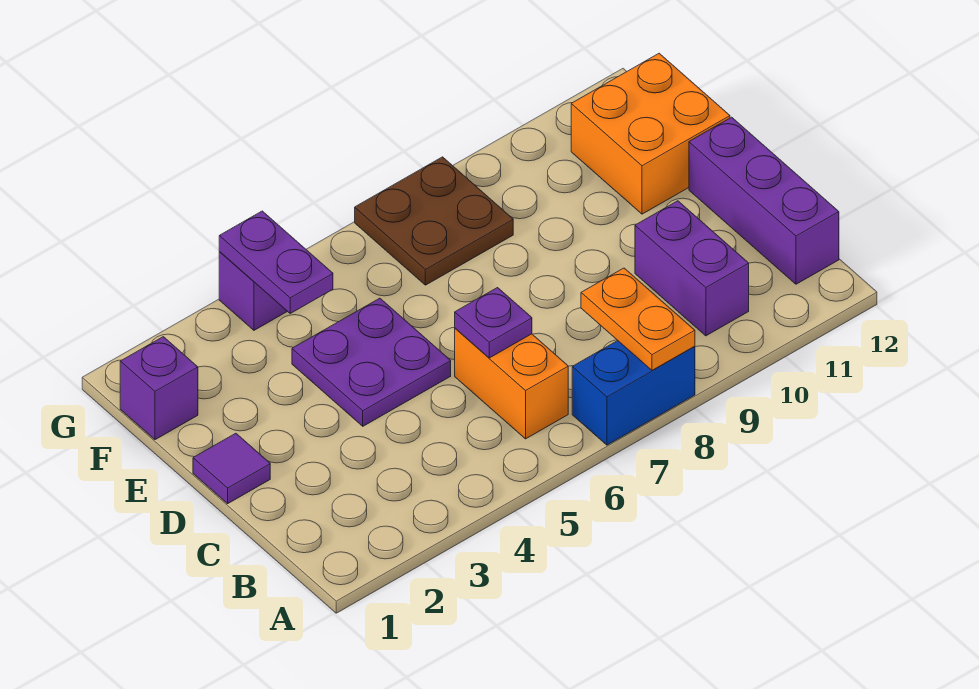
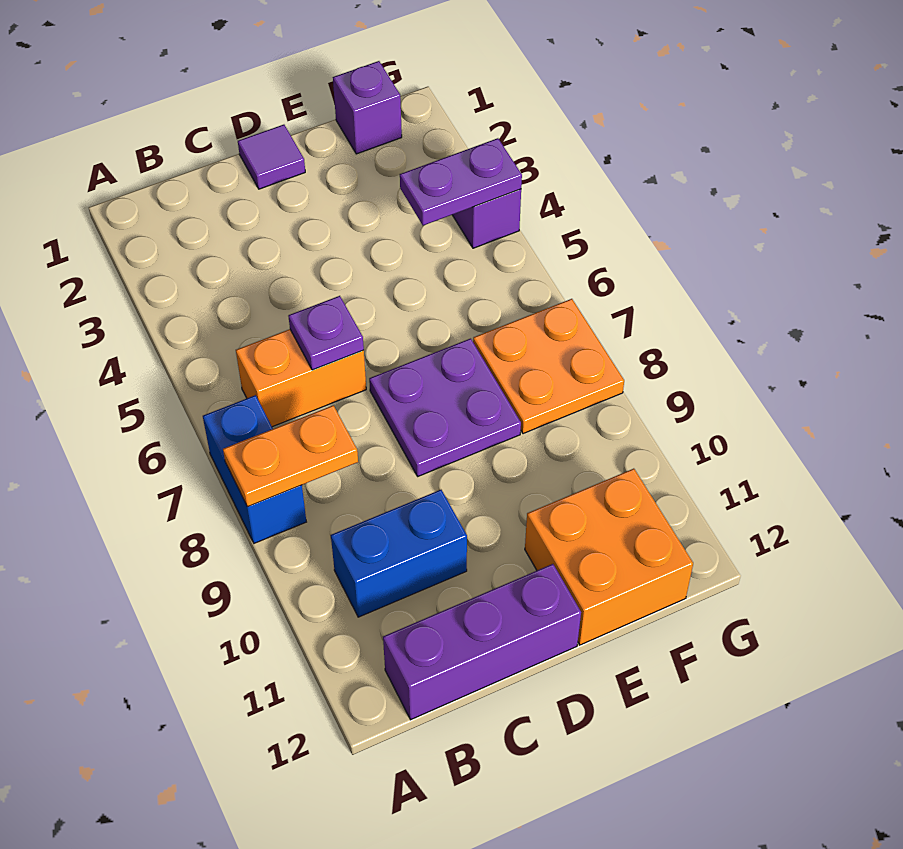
purple 1x2 brick [635,201,749,336] -> blue 1x2 brick [331,490,467,617]
purple 2x2 plate [292,298,451,426] -> purple 2x2 plate moved to [369,339,521,476]
brown 2x2 plate [355,157,513,285] -> orange 2x2 plate [473,299,624,434]

